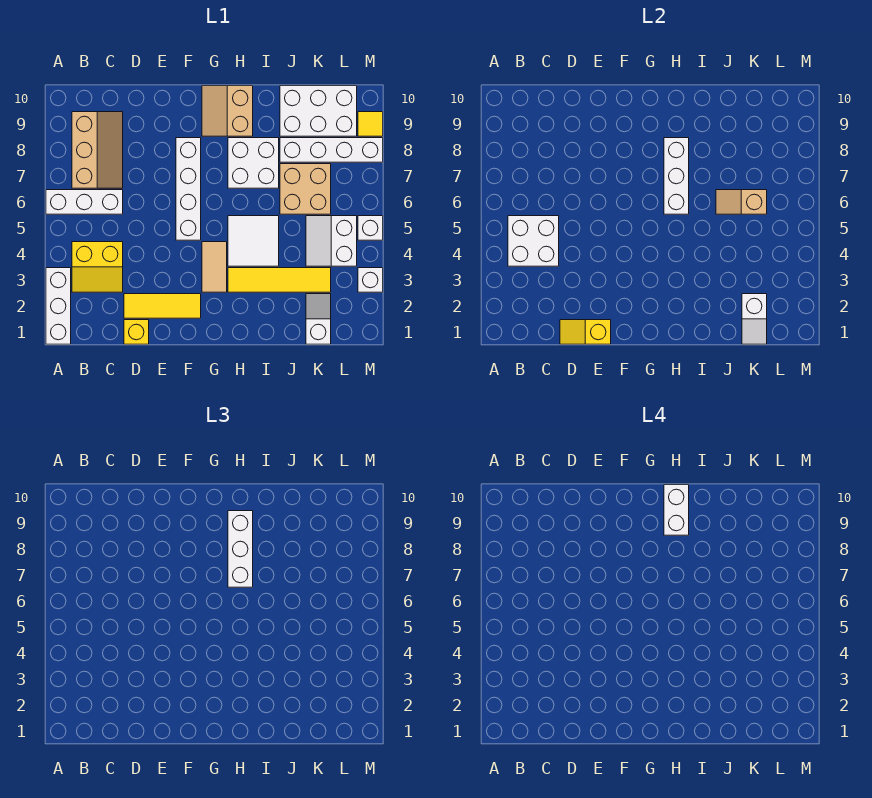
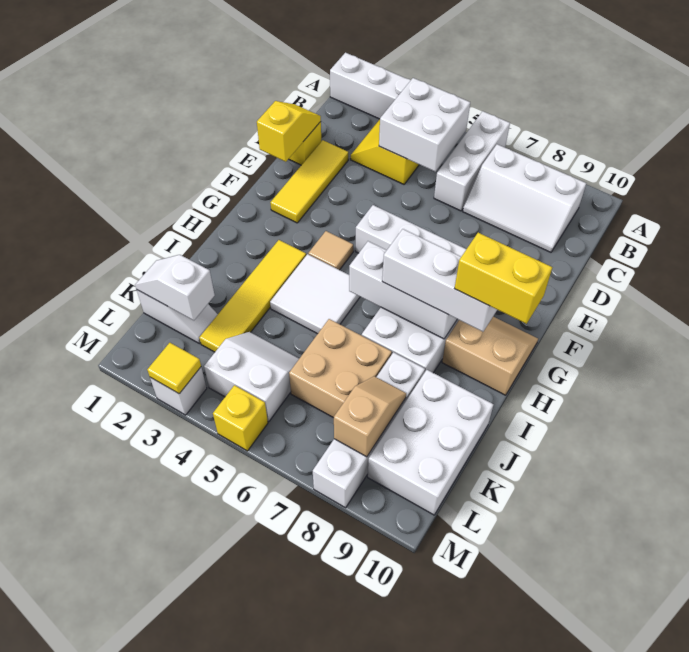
tan 2x3 slope [72,112,123,188] -> white 2x3 slope [463,144,586,252]
tan 1x2 tile [202,242,227,292] -> tan 1x1 tile [308,231,353,270]
white 1x2 brick [664,485,689,535] -> yellow 1x2 brick [455,233,552,324]
tan 1x2 slope [716,190,767,214] -> tan 1x2 slope moved to [334,376,406,457]
white 1x1 brick [358,216,383,240] -> yellow 1x1 brick [213,385,268,451]
yellow 1x1 tile [358,112,383,136] -> yellow 1x1 tile moved to [147,343,201,394]

